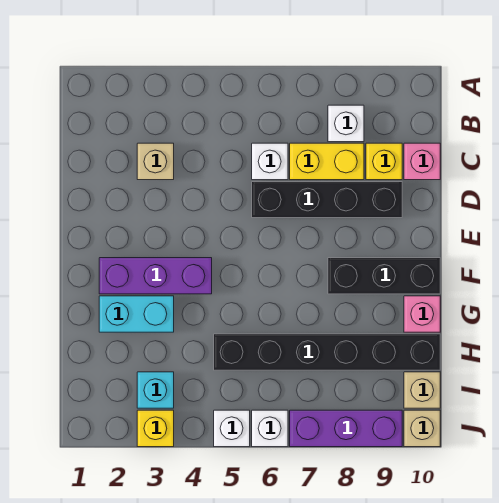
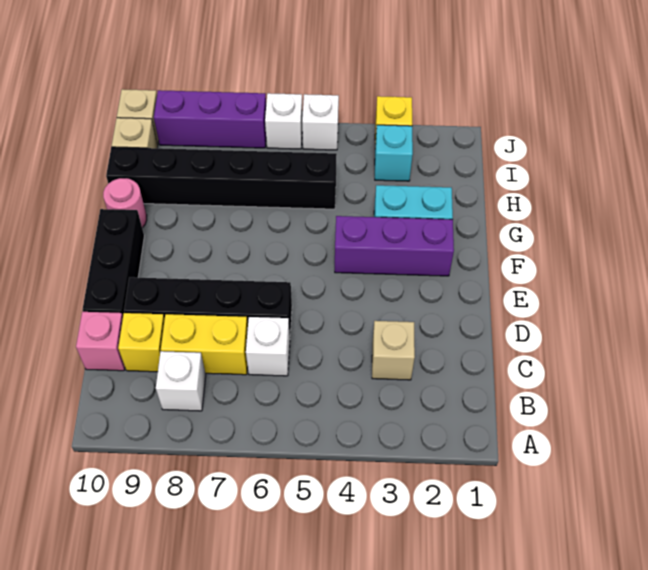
black 1x3 brick [328,258,440,294] -> black 1x3 brick turned to [82,209,144,315]
pink 1x1 brick [404,296,440,332] -> pink 1x1 round brick [103,178,147,228]

